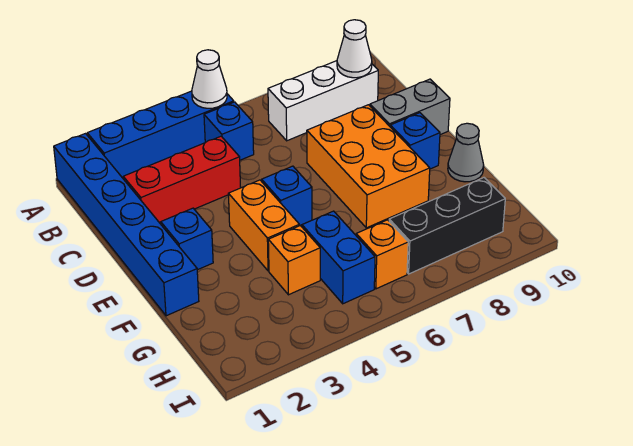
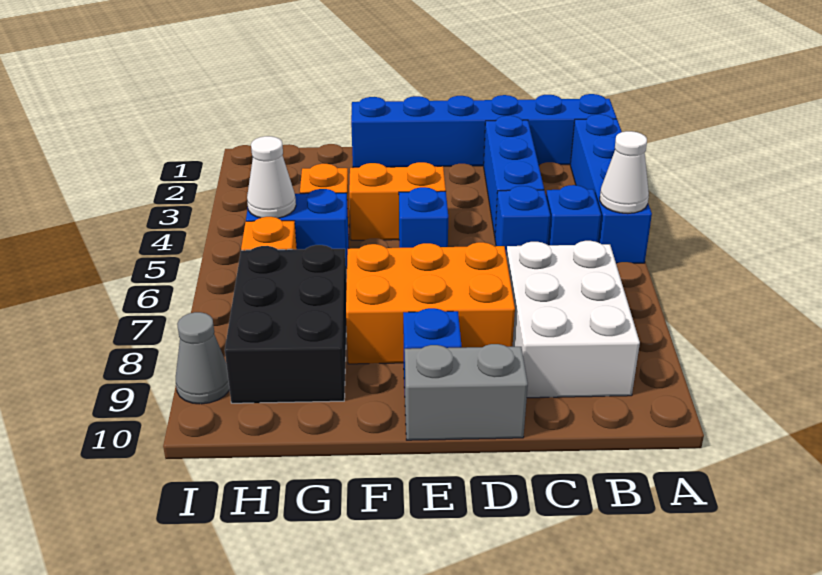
white 1x3 brick [268,61,378,141] -> white 2x3 brick [506,241,640,398]
white 1x1 cone [337,20,372,78] -> white 1x1 cone moved to [247,136,296,218]
red 1x3 brick [123,136,241,223] -> blue 1x3 brick [484,116,544,236]
grey 1x2 brick [370,79,450,135] -> grey 1x2 brick turned to [405,344,528,440]
blue 1x1 brick [161,208,213,270] -> blue 1x1 brick moved to [495,186,550,256]
grey 1x1 cone [448,123,484,182] -> grey 1x1 cone moved to [176,312,230,404]
black 1x3 brick [389,178,505,274] -> black 2x3 brick [225,245,347,403]

